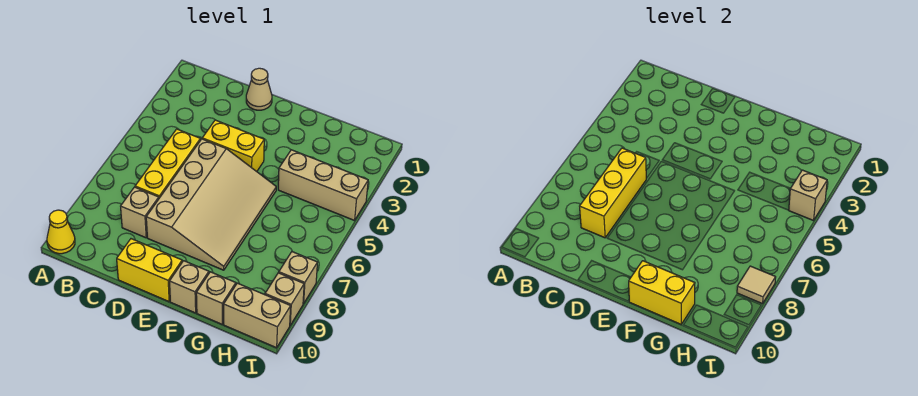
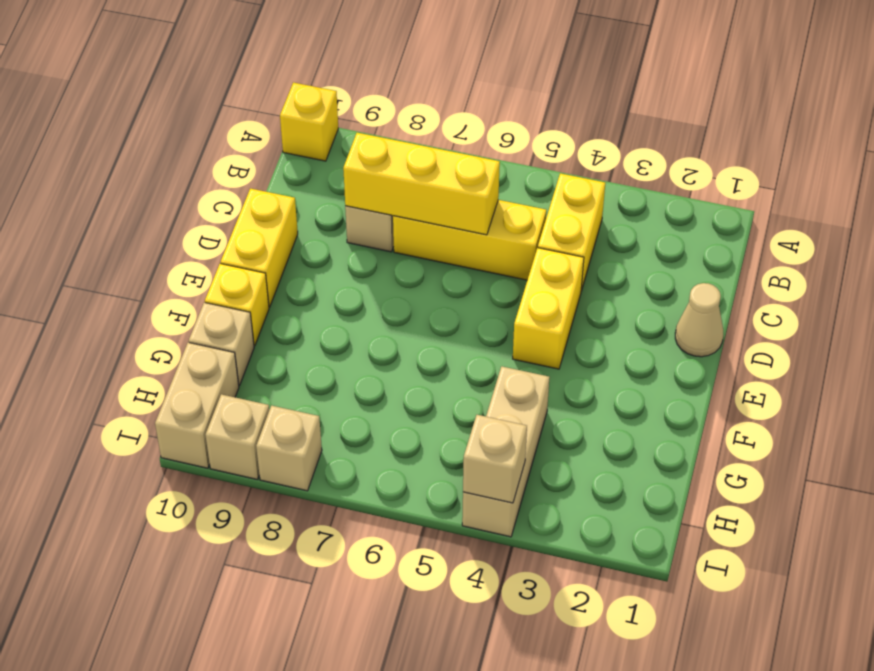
yellow 1x1 cone [47,210,75,254] -> yellow 1x1 brick [280,82,338,161]
tan 3x4 slope [146,139,276,270] -> none
tan 1x1 brick [170,261,209,313] -> yellow 1x1 brick [205,264,269,346]
yellow 1x2 brick [629,261,695,324] -> yellow 1x2 brick moved to [538,173,605,291]
tan 1x1 tile [737,266,776,304] -> none

